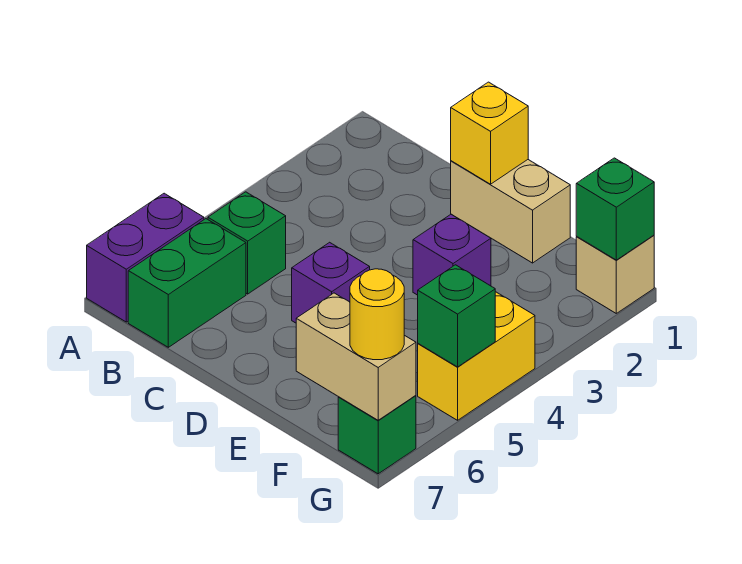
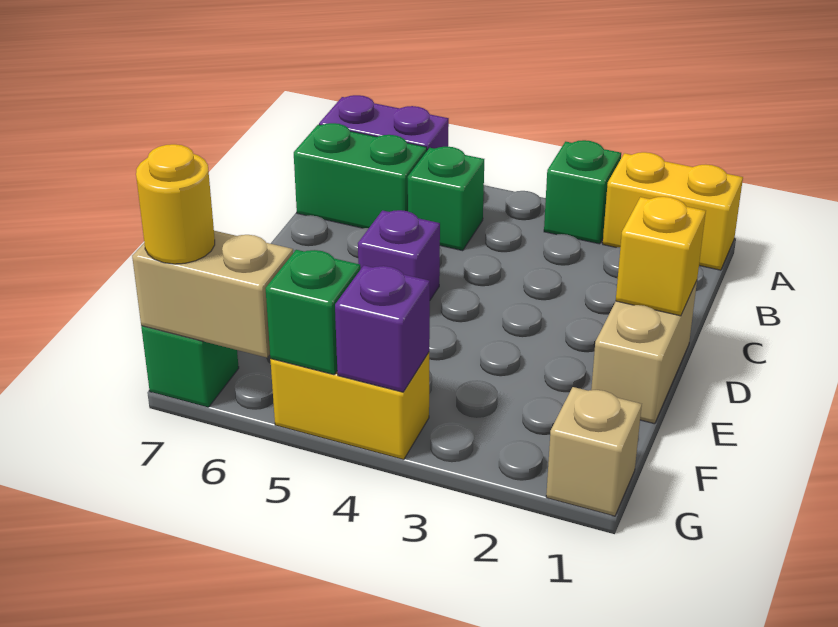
none -> yellow 1x2 brick [603,152,743,270]
purple 1x1 brick [413,214,491,295] -> purple 1x1 brick moved to [335,265,430,392]
tan 1x2 brick [296,293,416,420] -> tan 1x2 brick turned to [132,231,293,357]
green 1x1 brick [576,158,654,260] -> green 1x1 brick moved to [544,140,621,244]

